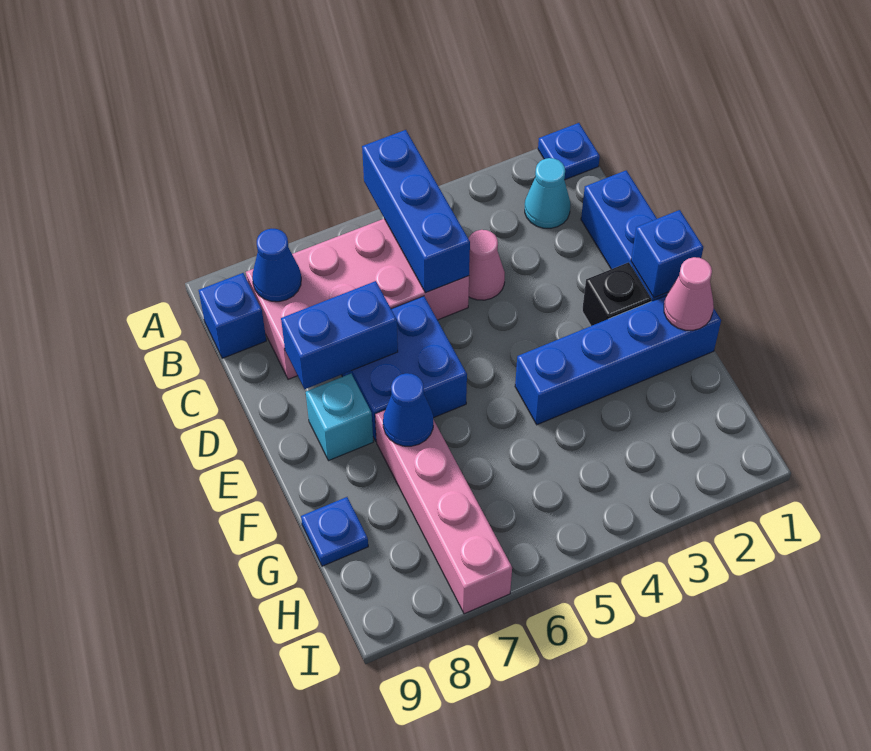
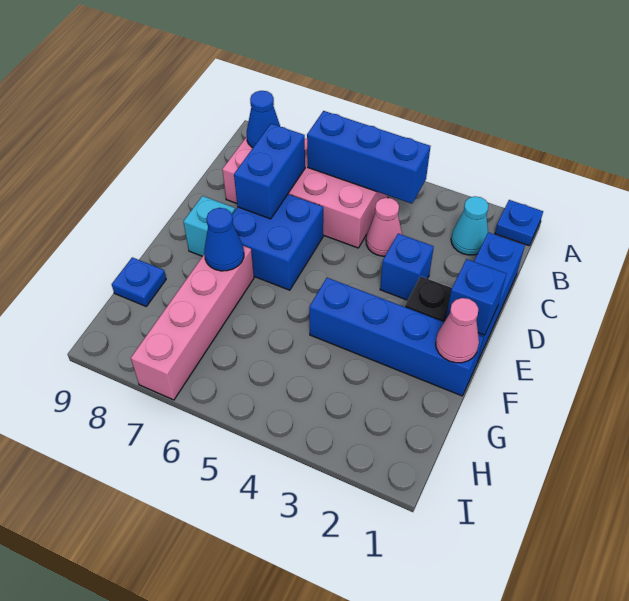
blue 1x3 brick [362,130,470,293] -> blue 1x3 brick turned to [307,111,430,204]
blue 1x1 brick [199,273,266,358] -> blue 1x1 brick moved to [380,234,434,300]
blue 1x2 brick [281,281,398,389] -> blue 1x2 brick turned to [234,124,305,219]

